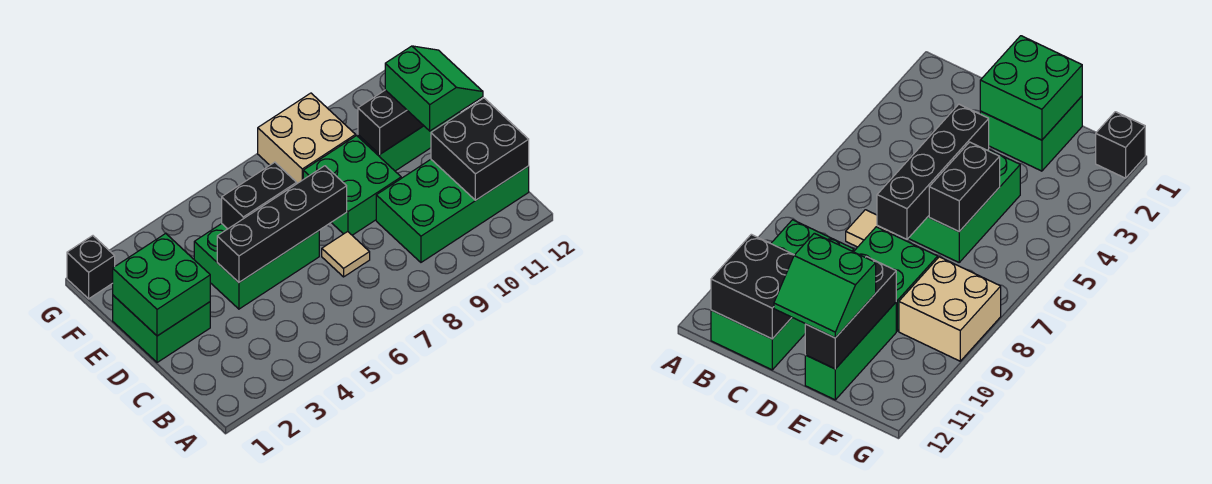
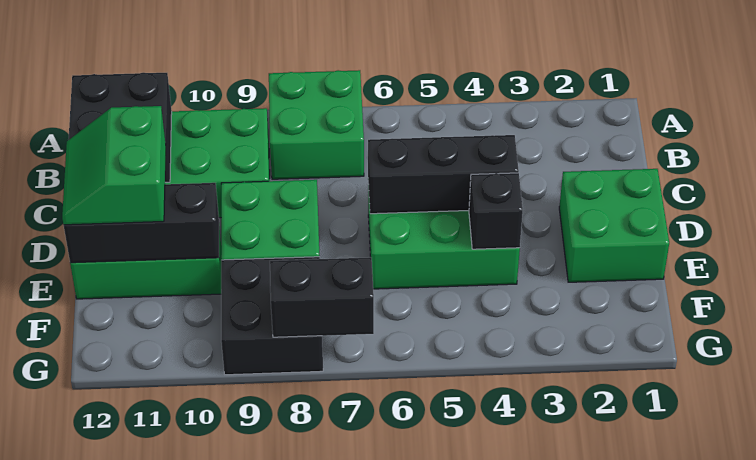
tan 1x1 tile [322,232,370,277] -> none
green 2x2 brick [113,234,210,336] -> green 2x2 brick moved to [269,70,364,179]
black 1x4 brick [217,166,347,282] -> black 1x3 brick [368,135,519,214]
black 1x2 brick [222,162,297,229] -> black 1x2 brick moved to [270,257,374,337]
tan 2x2 brick [258,93,356,183] -> black 2x2 brick [221,257,323,375]
black 1x1 brick [67,236,115,299] -> black 1x1 brick moved to [469,173,523,249]

